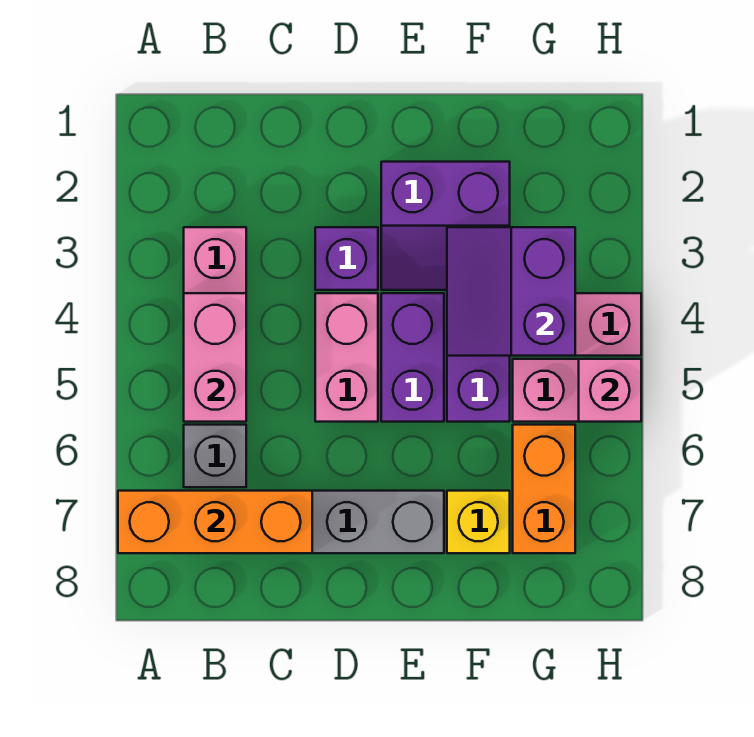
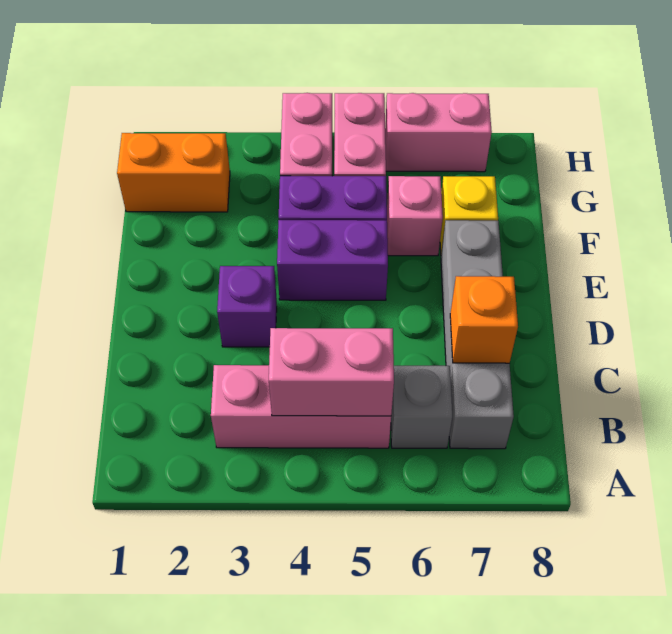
orange 1x3 brick [118,491,312,553] -> orange 1x1 brick [450,276,518,363]
pink 1x2 brick [315,293,378,422] -> pink 1x2 brick moved to [385,93,492,172]
purple 2x2 slope [381,162,510,290] -> none
purple 2x2 slope [447,227,575,356] -> none
orange 1x2 brick [513,425,575,553] -> orange 1x2 brick moved to [117,133,230,212]
pink 1x1 brick [579,359,641,422] -> pink 1x1 brick moved to [387,176,443,256]

